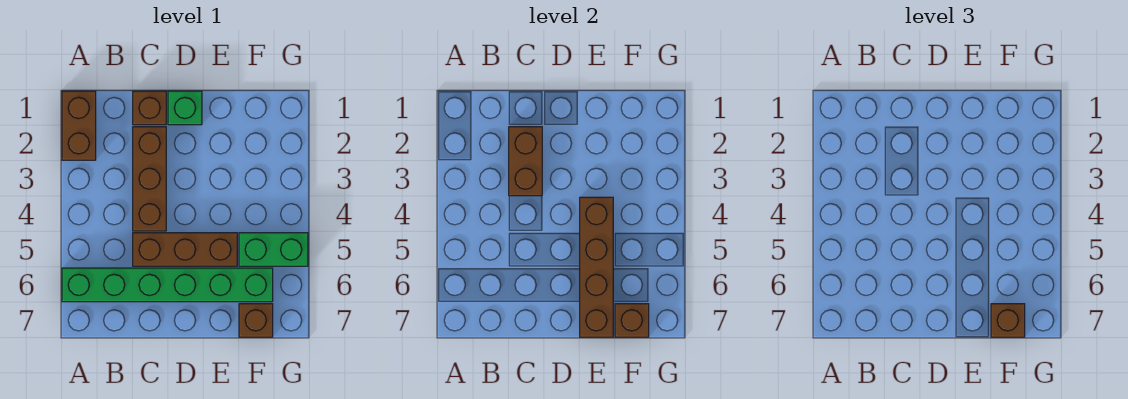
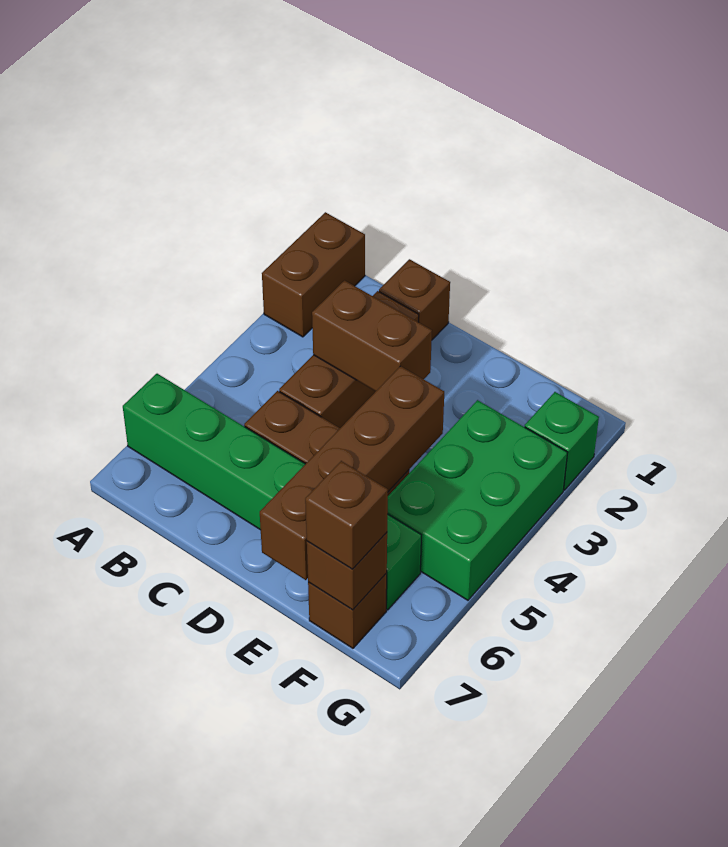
brown 1x2 brick [509,127,542,196] -> brown 1x2 brick turned to [312,280,432,391]
green 1x1 brick [168,91,202,125] -> green 1x1 brick moved to [525,392,599,490]
green 1x2 brick [239,233,308,266] -> green 2x3 brick [388,400,567,600]

